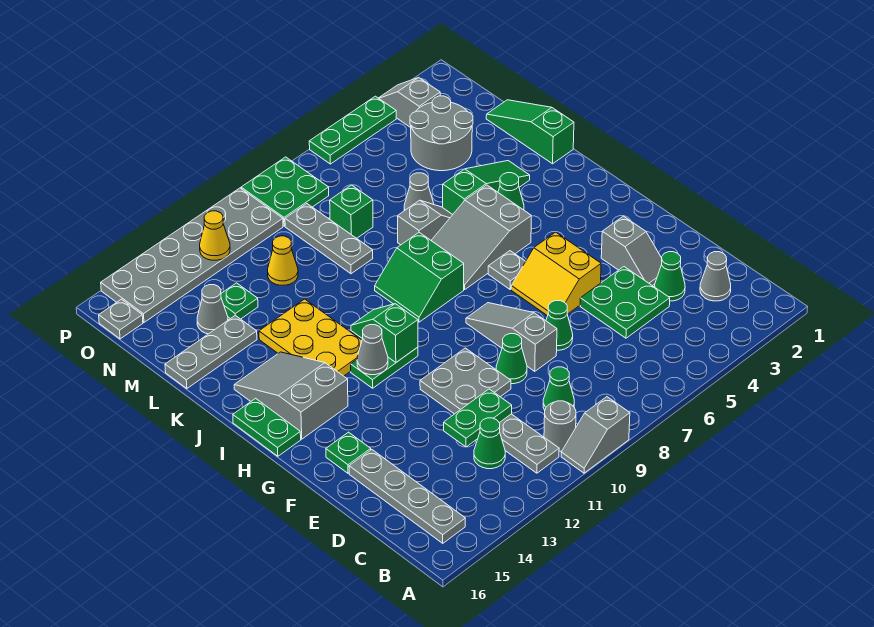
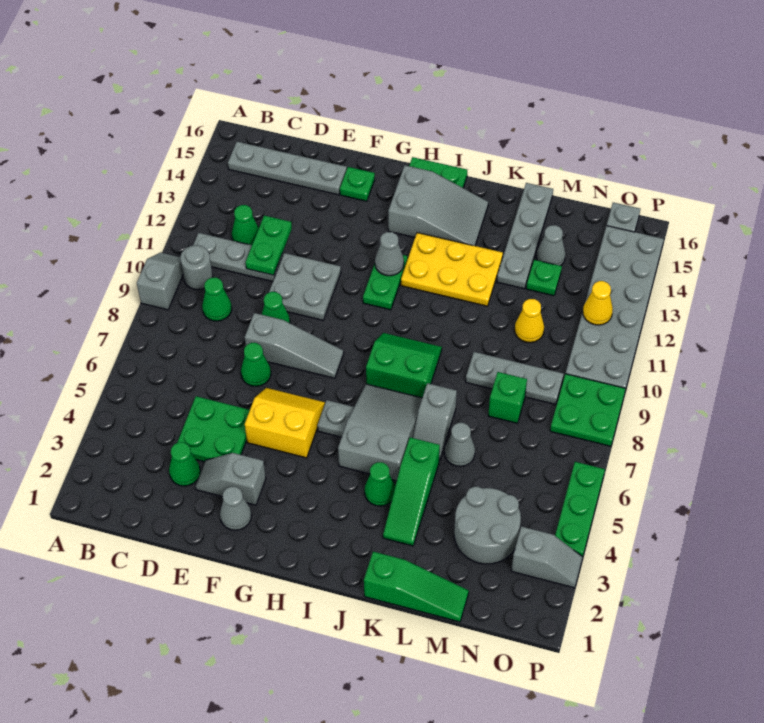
grey 1x1 cone [700,252,731,301] -> grey 1x1 cone moved to [220,487,252,530]
green 1x2 slope [351,304,418,362] -> none
grey 1x3 plate [165,315,257,389] -> grey 1x4 plate [497,183,553,289]

